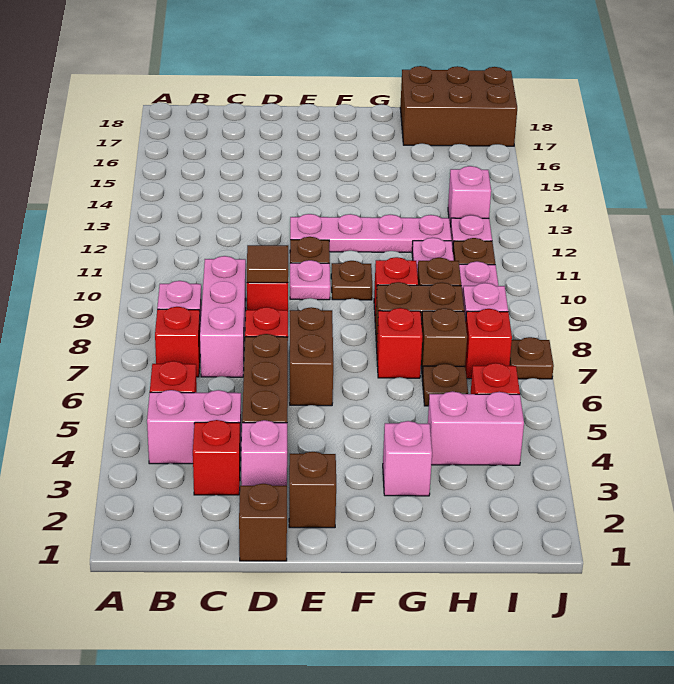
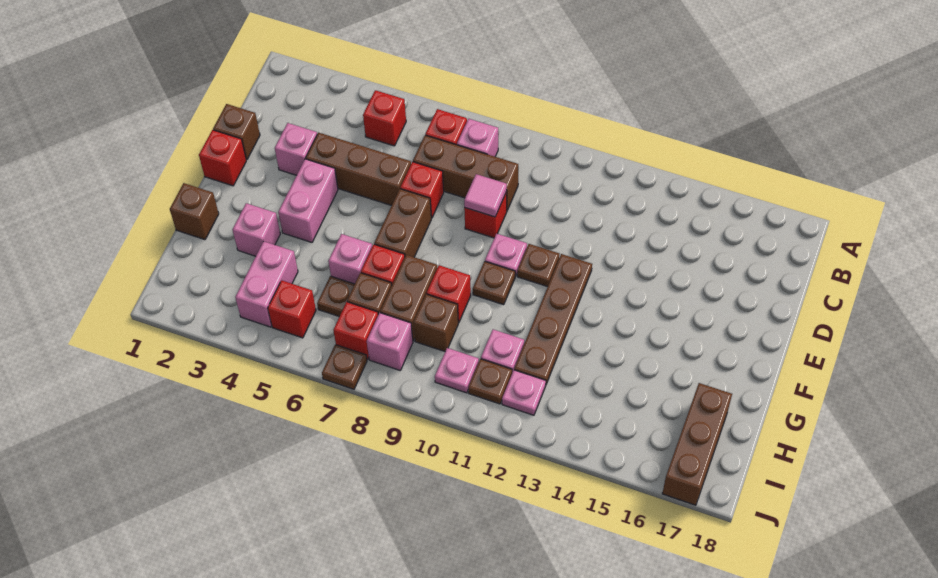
pink 1x2 brick [147,390,241,464] -> pink 1x2 brick moved to [278,159,338,242]
red 1x1 brick [193,420,240,495] -> red 1x1 brick moved to [199,130,246,186]
pink 1x3 brick [200,256,246,377] -> brown 1x3 brick [413,135,518,210]
brown 1x1 tile [247,245,288,283] -> pink 1x1 tile [464,174,507,217]
brown 1x1 brick [289,452,336,528] -> brown 1x1 brick moved to [170,183,219,240]
brown 1x2 brick [290,307,333,406] -> brown 1x2 brick turned to [374,189,431,257]
pink 1x4 plate [290,214,451,252] -> brown 1x4 plate [514,254,592,384]
brown 2x3 brick [400,66,517,146] -> brown 1x3 brick [662,383,732,505]
pink 1x1 brick [448,166,491,227] -> pink 1x1 brick moved to [328,234,372,284]

